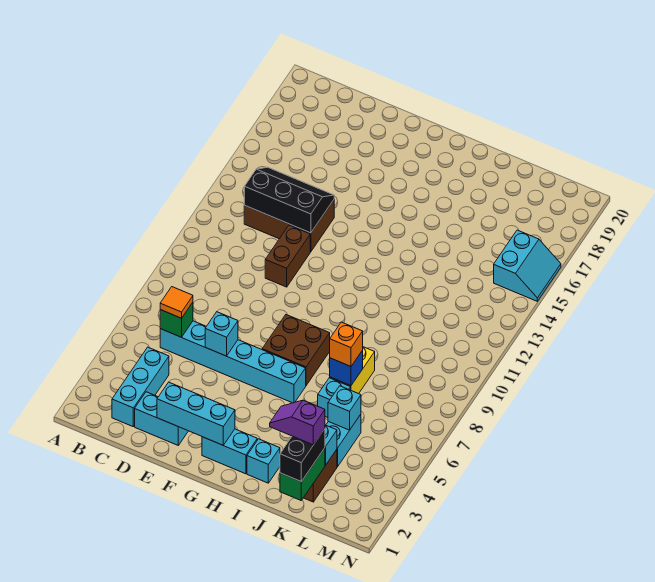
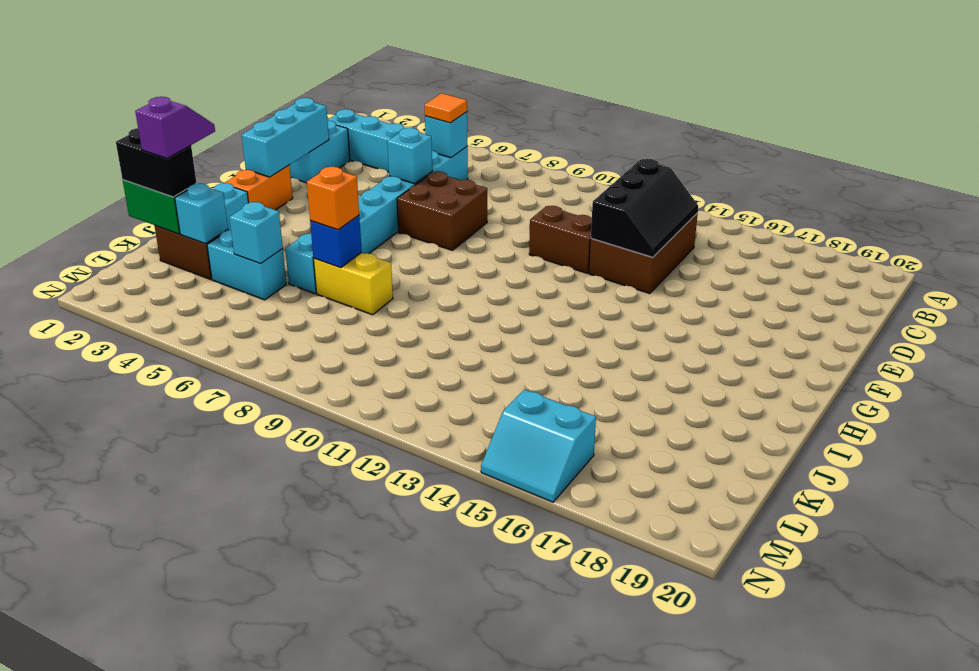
green 1x1 brick [160,302,193,337] -> cyan 1x1 brick [425,112,467,158]
cyan 1x2 brick [202,429,257,474] -> orange 1x2 brick [225,165,293,210]
brown 2x2 brick [262,315,330,385] -> brown 2x2 brick moved to [397,171,487,250]

